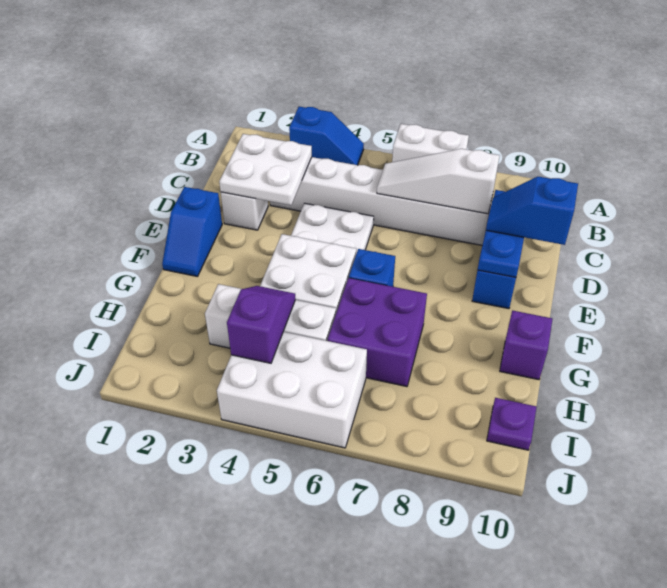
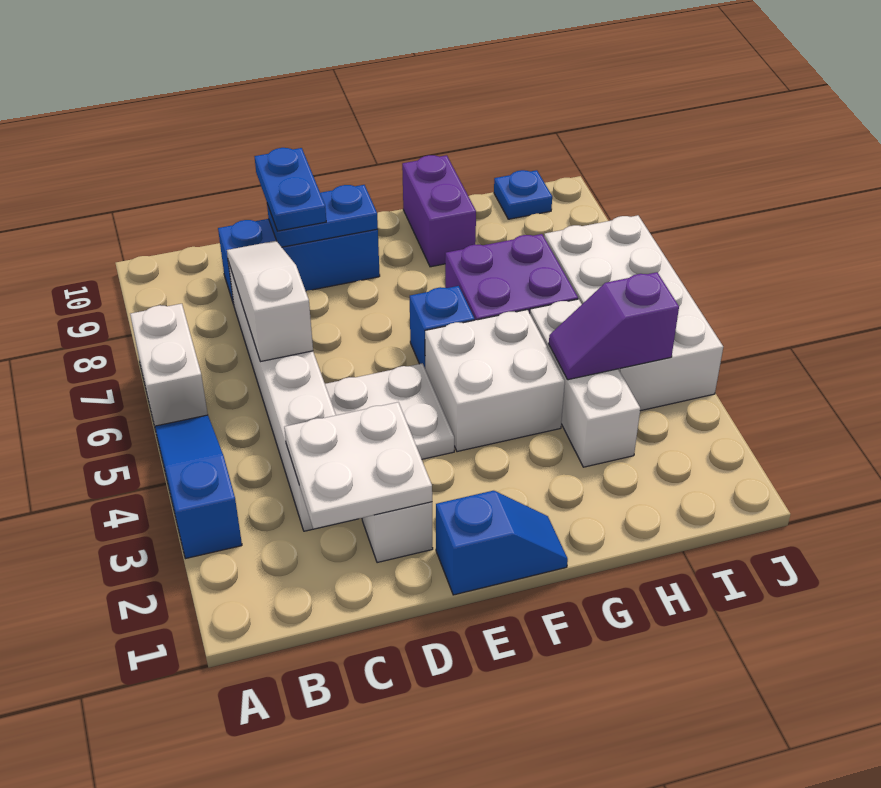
blue 1x2 slope [289,107,364,165] -> blue 1x3 slope [155,415,242,559]
white 1x3 slope [377,149,500,214] -> white 1x3 slope turned to [227,241,313,362]
blue 1x2 slope [486,177,578,245] -> blue 1x2 plate [254,148,326,231]
purple 1x1 brick [500,311,552,380] -> purple 1x2 brick [402,155,476,267]
white 2x3 brick [217,332,367,448] -> white 2x4 brick [544,215,723,411]
purple 1x1 plate [487,398,537,450] -> blue 1x1 plate [494,170,552,219]

